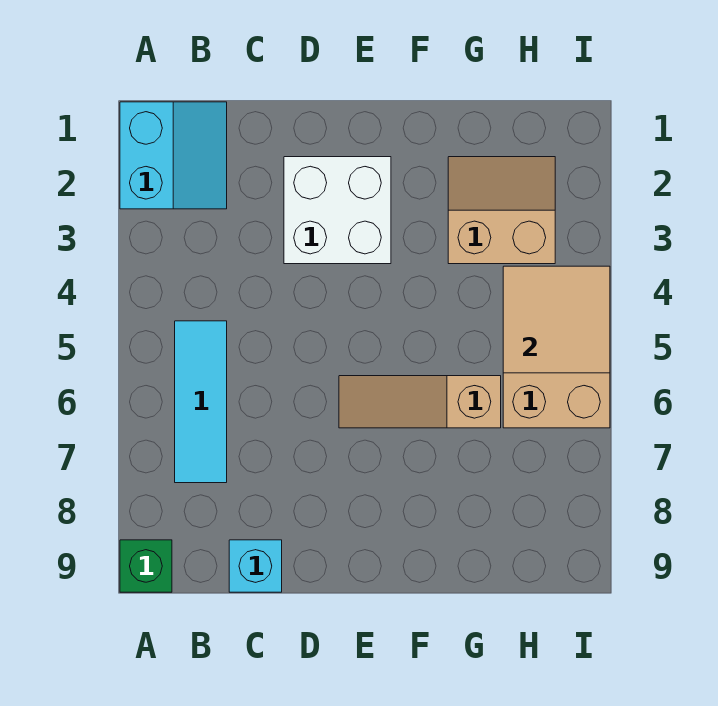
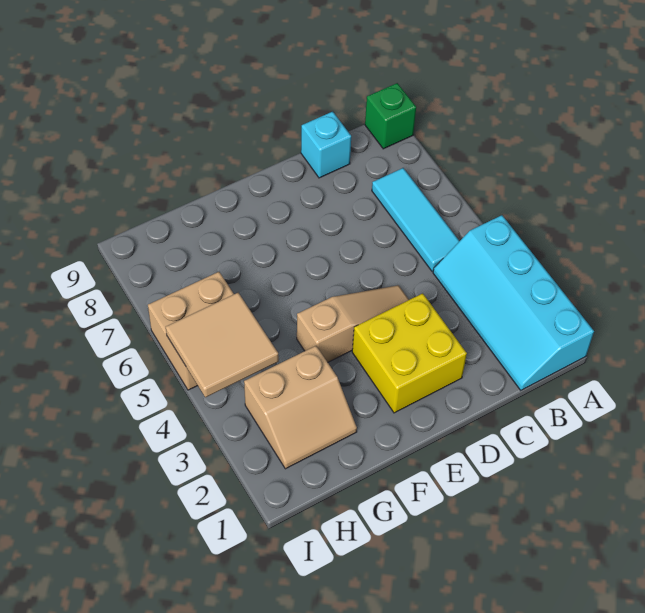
cyan 2x2 slope [120,102,227,209] -> cyan 2x4 slope [433,215,594,390]
white 2x2 brick [284,157,391,264] -> yellow 2x2 brick [352,293,467,413]
tan 1x3 slope [339,376,501,428] -> tan 1x3 slope moved to [297,285,409,362]

